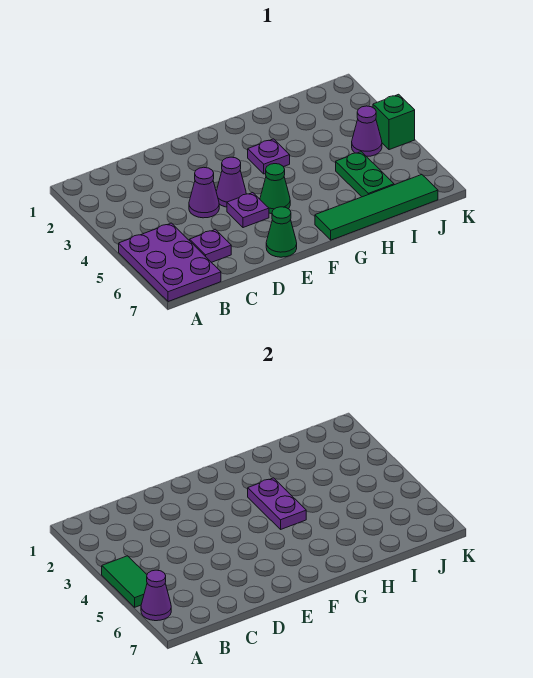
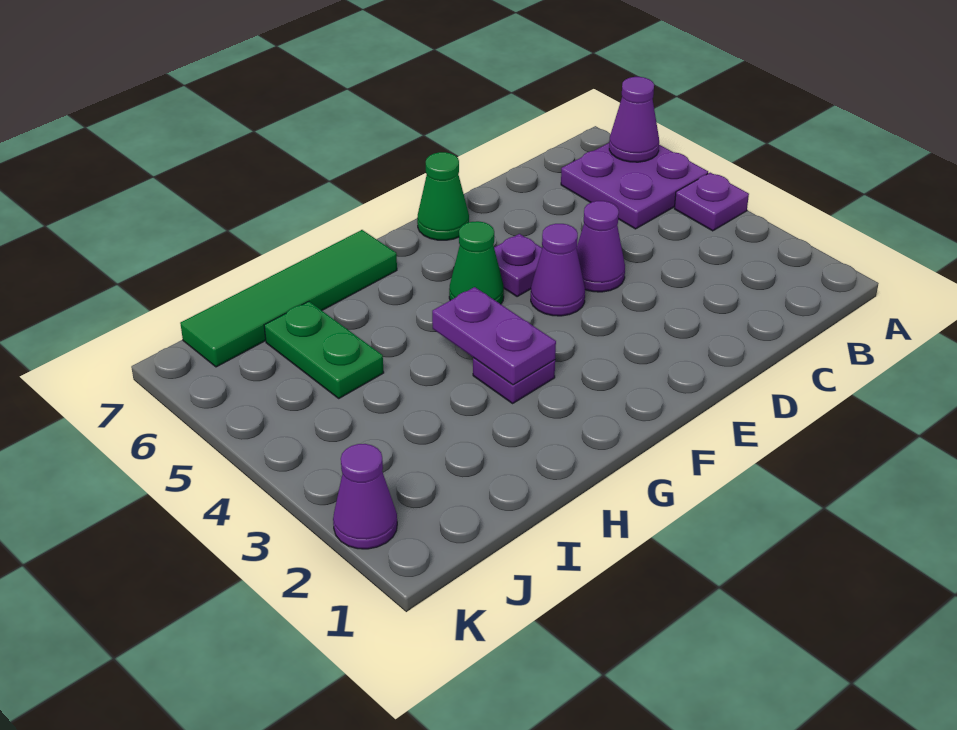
green 1x2 tile [102,556,147,607] -> none
purple 2x3 plate [119,223,221,302] -> purple 2x2 plate [561,143,708,229]
purple 1x1 plate [190,229,231,262] -> purple 1x1 plate moved to [674,173,749,231]
purple 1x1 cone [352,106,382,156] -> purple 1x1 cone moved to [333,444,397,549]
green 1x1 brick [373,94,415,150] -> none

